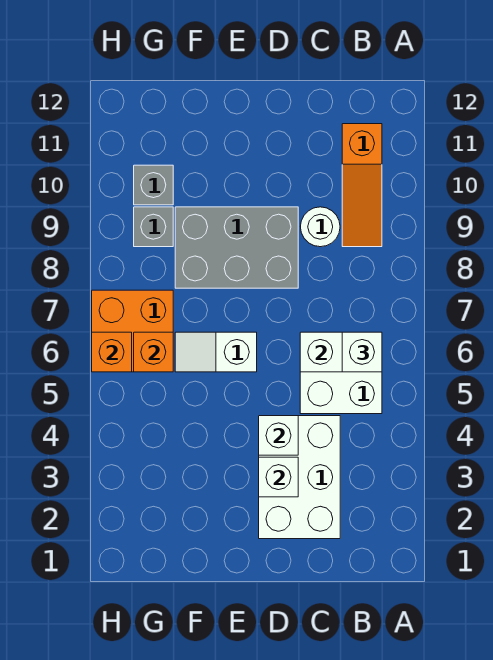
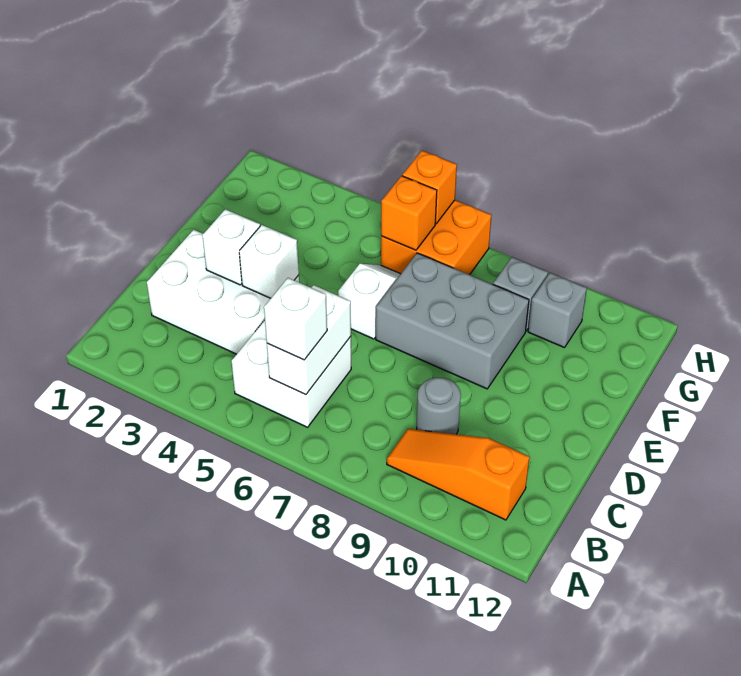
white 1x1 round brick [301,207,340,247] -> grey 1x1 round brick [417,377,461,434]
grey 2x3 brick [175,207,298,288] -> grey 2x3 brick turned to [376,253,529,389]

